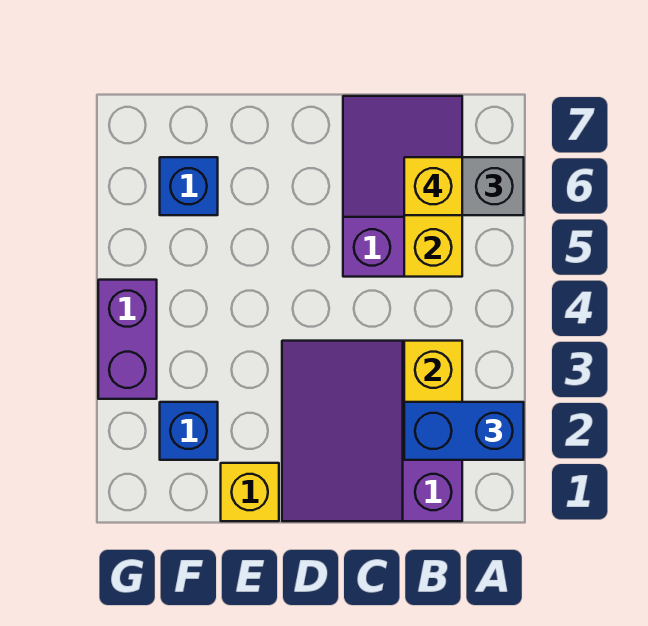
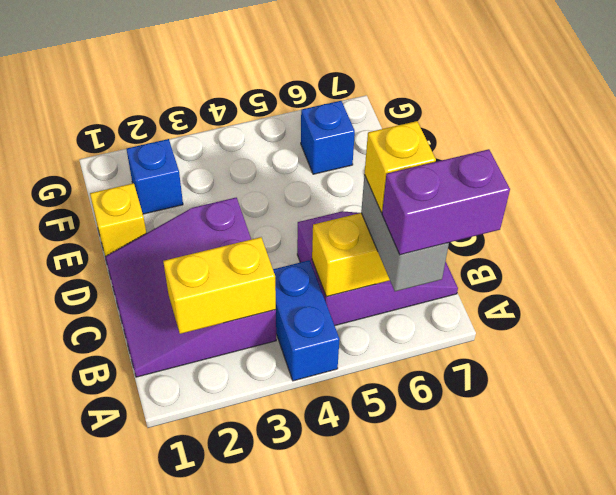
blue 1x2 brick [404,402,524,460] -> blue 1x2 brick moved to [273,260,340,381]
purple 3x3 slope [282,341,462,521] -> purple 3x3 slope turned to [105,198,276,377]
purple 1x2 brick [98,280,157,399] -> purple 1x2 brick moved to [382,149,510,255]

